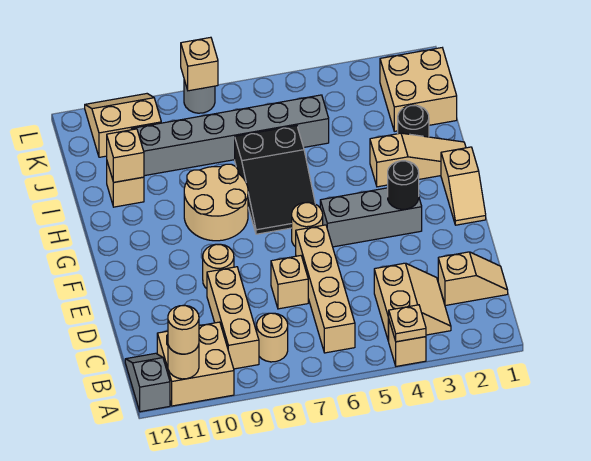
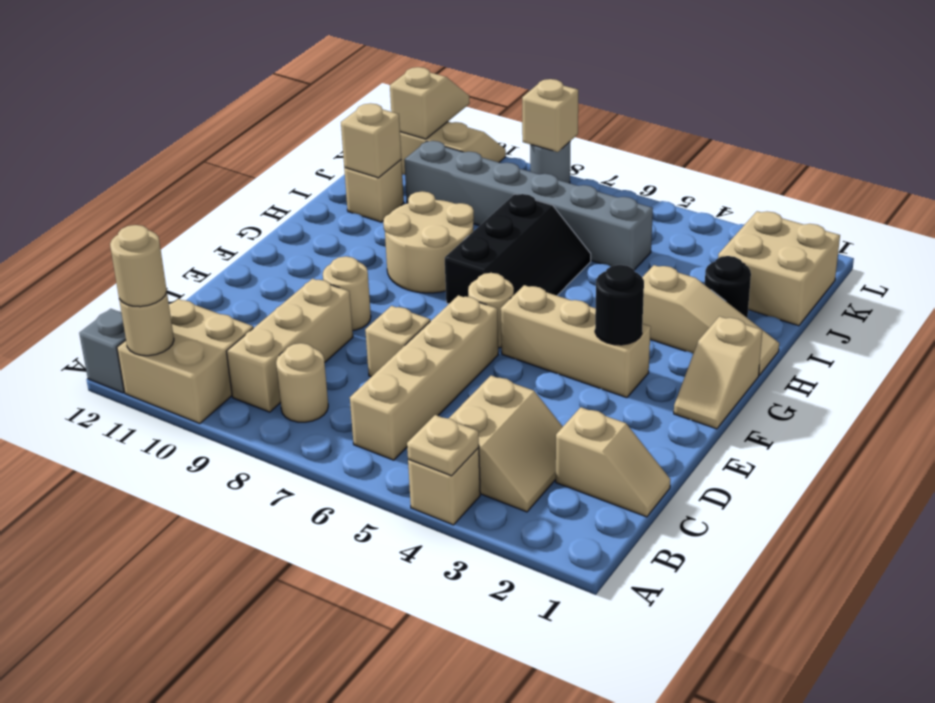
grey 1x3 brick [320,188,422,247] -> tan 1x3 brick [501,285,651,398]
black 2x3 slope [235,126,315,234] -> black 2x3 slope turned to [445,194,591,304]
none -> tan 1x2 slope [390,67,470,139]

